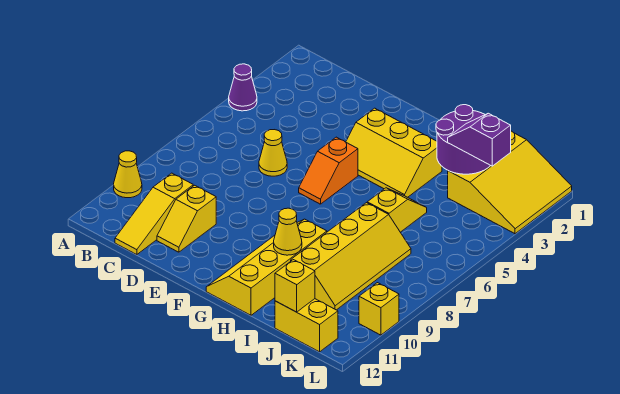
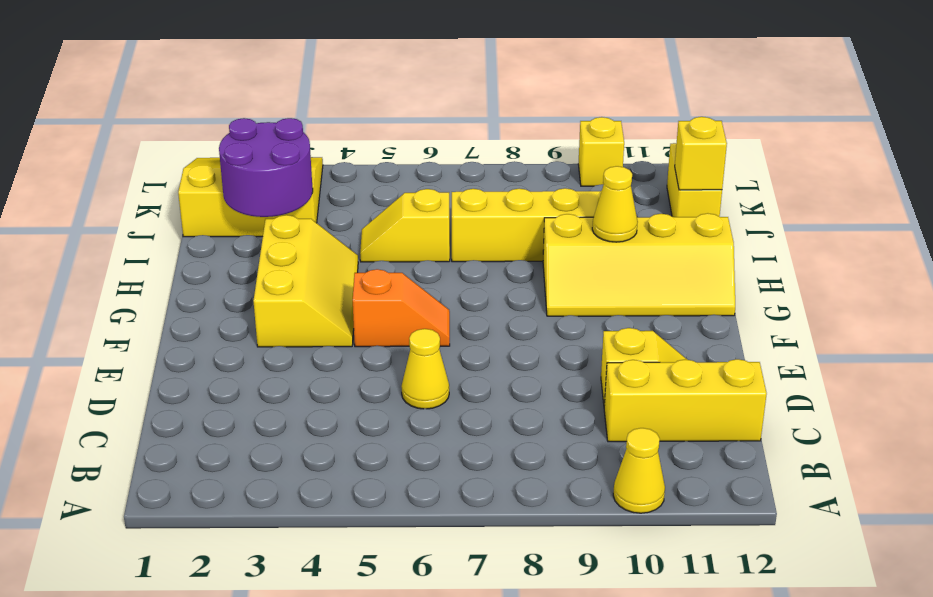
purple 1x1 cone [229,64,257,111] -> none
yellow 1x3 slope [115,173,193,255] -> yellow 1x3 brick [604,359,767,442]
purple 1x2 slope [448,113,511,166] -> none

